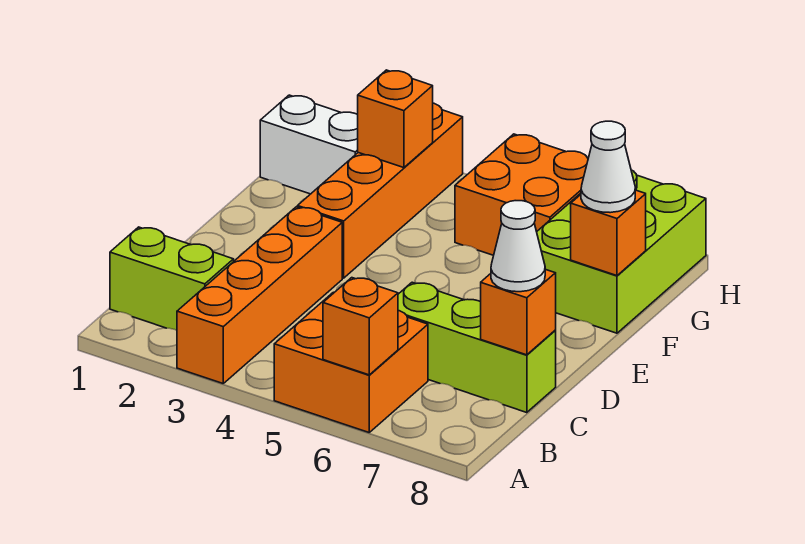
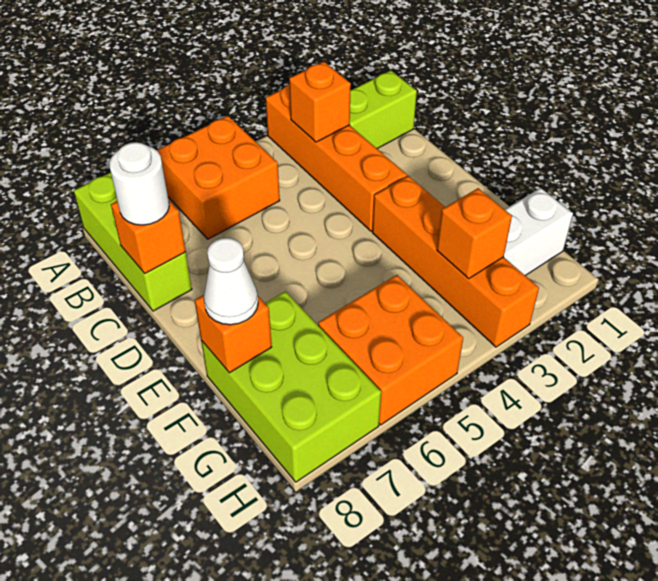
orange 1x1 brick [323,278,398,375] -> orange 1x1 brick moved to [289,62,351,142]
lime 1x3 brick [398,282,556,413] -> lime 1x3 brick turned to [74,172,192,311]
white 1x1 cone [491,201,545,292] -> white 1x1 round brick [109,142,169,225]

